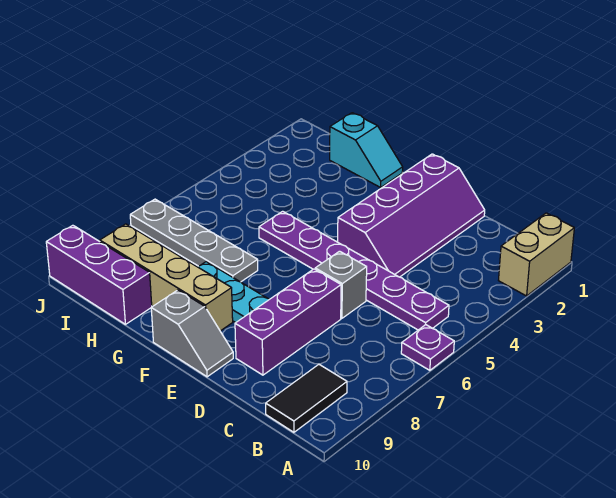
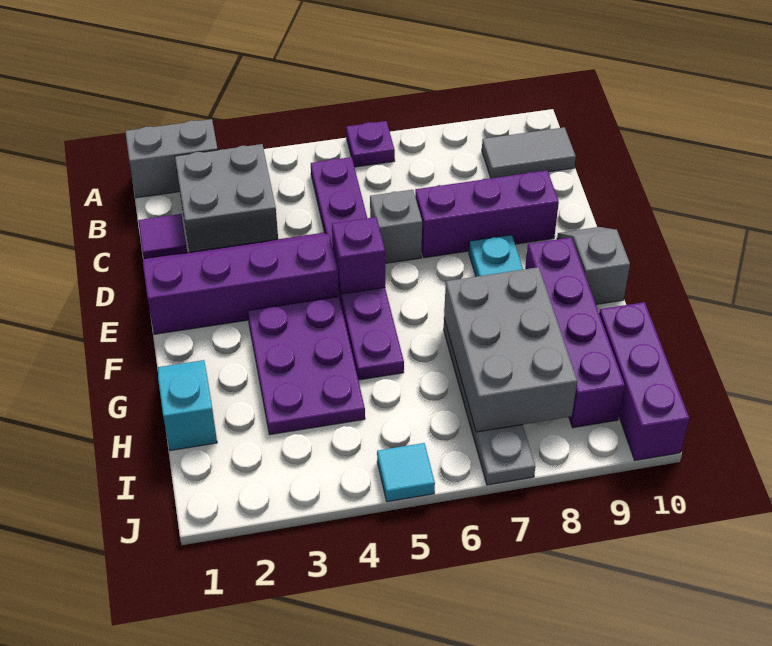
tan 1x2 brick [498,213,574,296] -> grey 1x2 brick [125,119,218,198]
none -> grey 2x2 brick [175,144,278,252]
black 1x2 tile [266,364,347,432] -> grey 1x2 tile [482,127,576,178]
none -> purple 1x1 tile [138,214,187,259]
none -> purple 1x1 brick [332,217,385,294]
none -> purple 2x3 plate [248,297,365,435]
tan 1x4 brick [100,224,233,331] -> purple 1x4 brick [525,237,625,428]
none -> grey 2x3 brick [444,267,577,432]
none -> cyan 1x1 tile [377,443,435,502]

